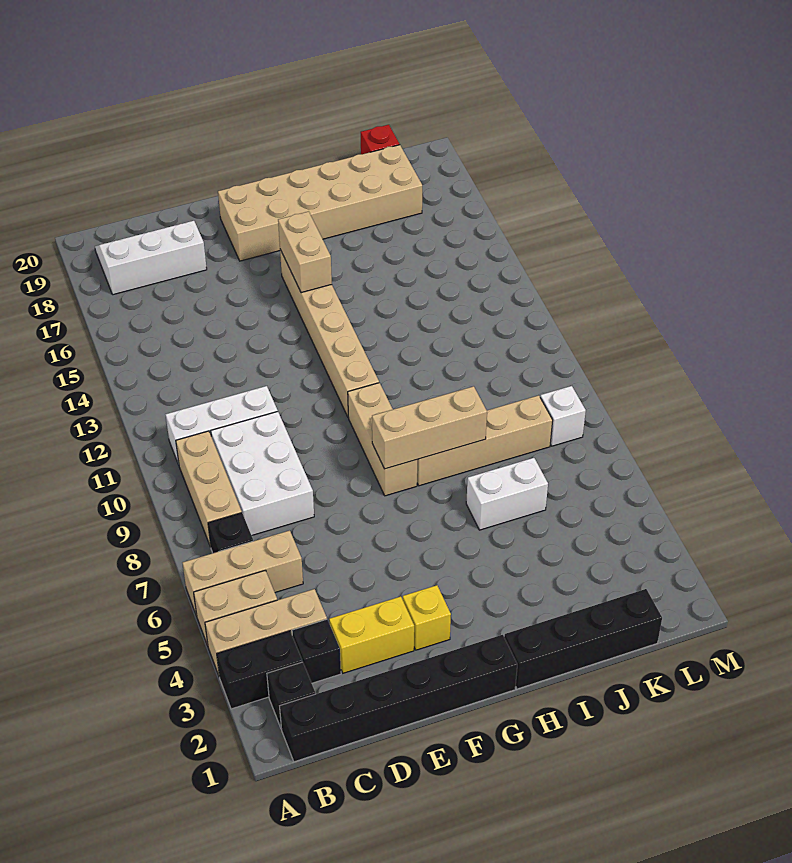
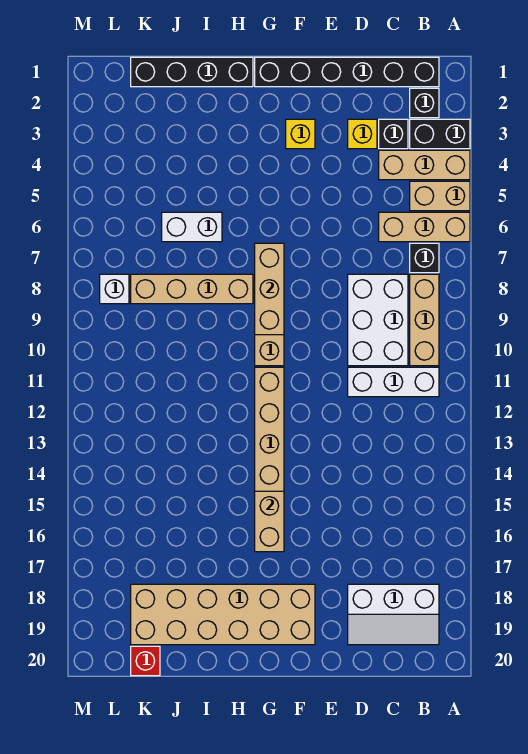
yellow 1x2 brick [329,596,414,673] -> yellow 1x1 brick [348,119,377,149]
tan 1x3 brick [372,386,487,469] -> tan 1x3 brick turned to [255,243,284,335]

